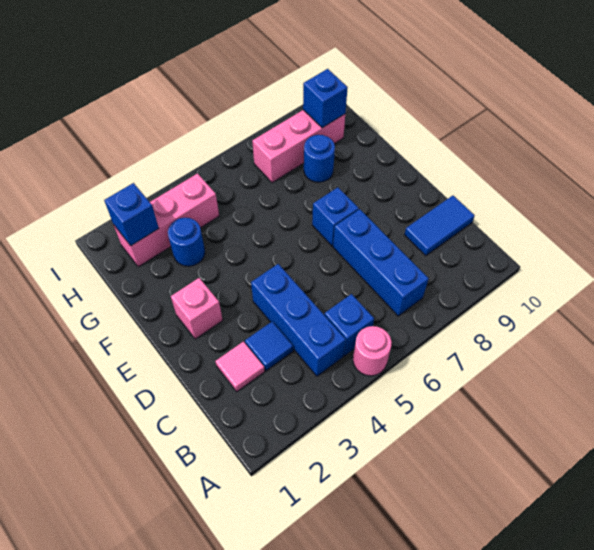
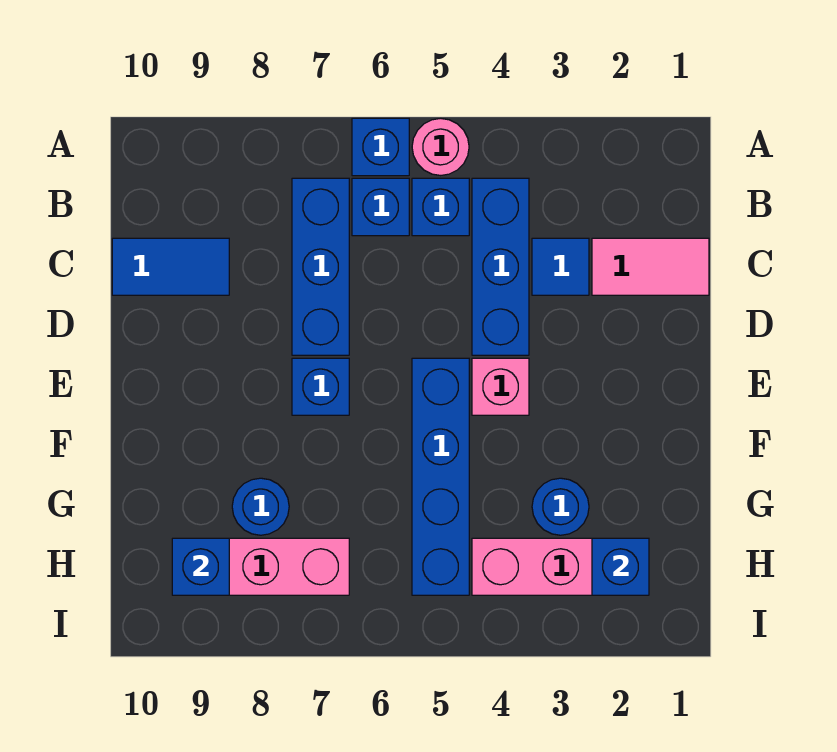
none -> blue 1x1 brick [352,118,409,176]
none -> blue 1x1 brick [352,178,409,236]
pink 1x1 tile [216,342,265,392] -> pink 1x2 tile [592,238,709,295]
pink 1x1 brick [171,278,223,339] -> pink 1x1 brick moved to [472,358,529,415]
none -> blue 1x4 brick [412,358,469,595]

